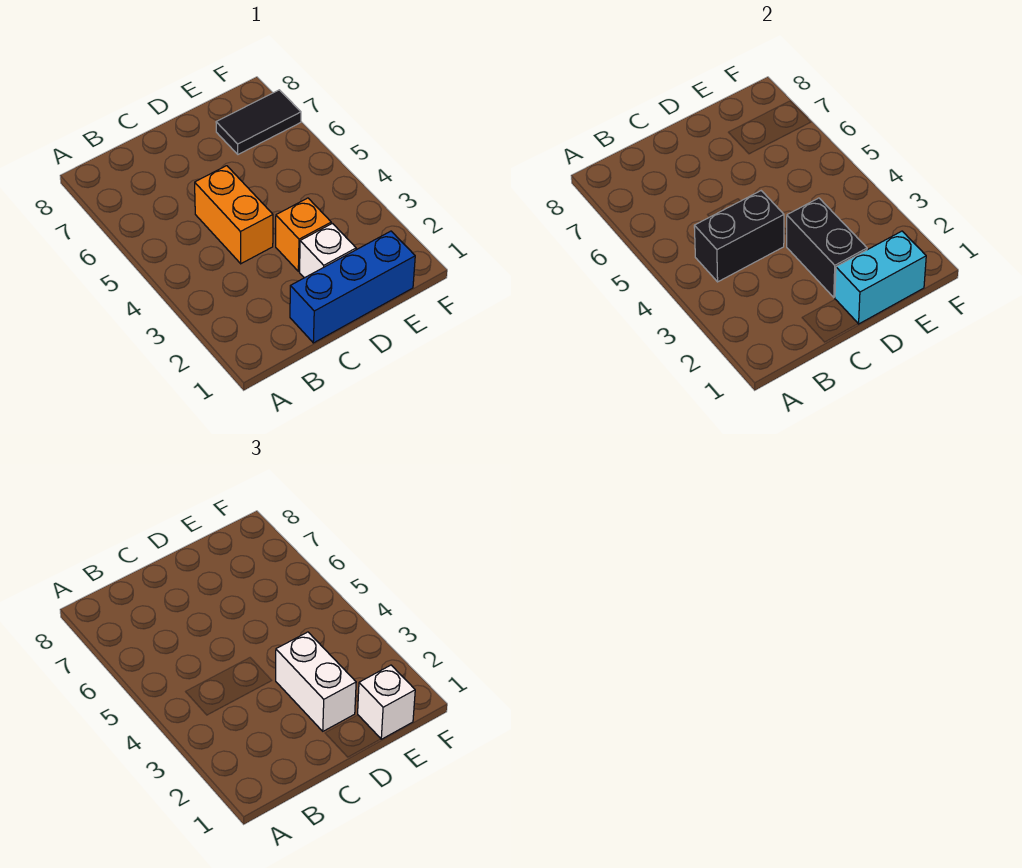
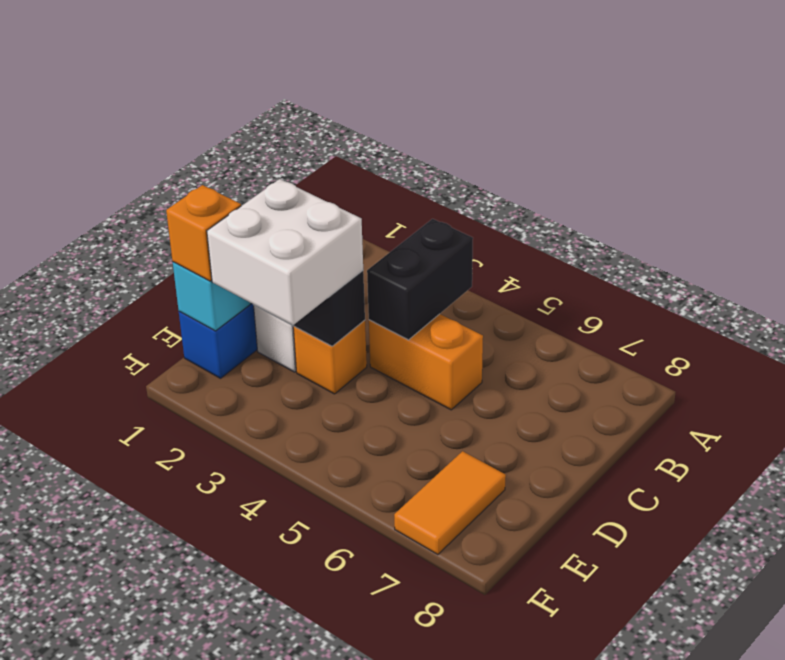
white 1x2 brick [276,632,356,731] -> white 2x2 brick [207,179,363,325]
white 1x1 brick [358,665,415,739] -> orange 1x1 brick [166,185,241,281]
black 1x2 tile [216,90,301,154] -> orange 1x2 tile [394,451,506,555]

